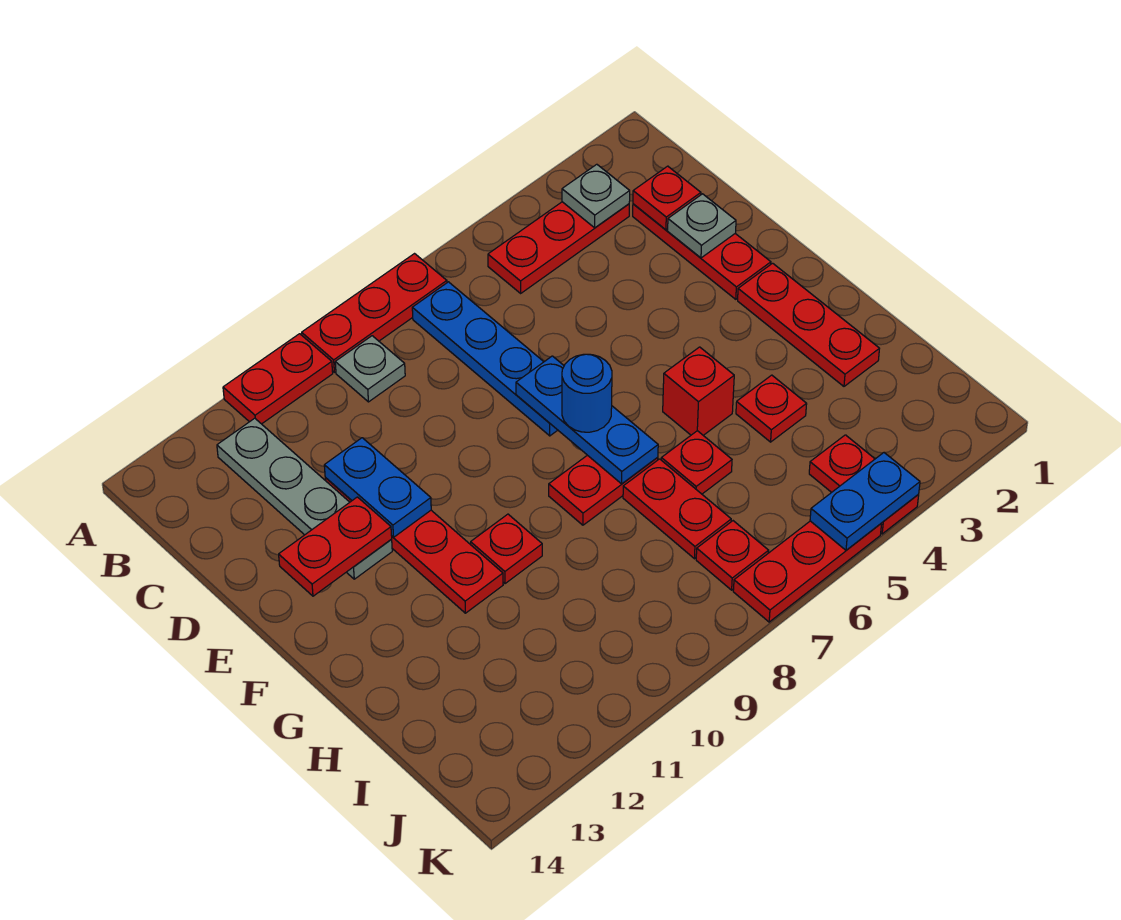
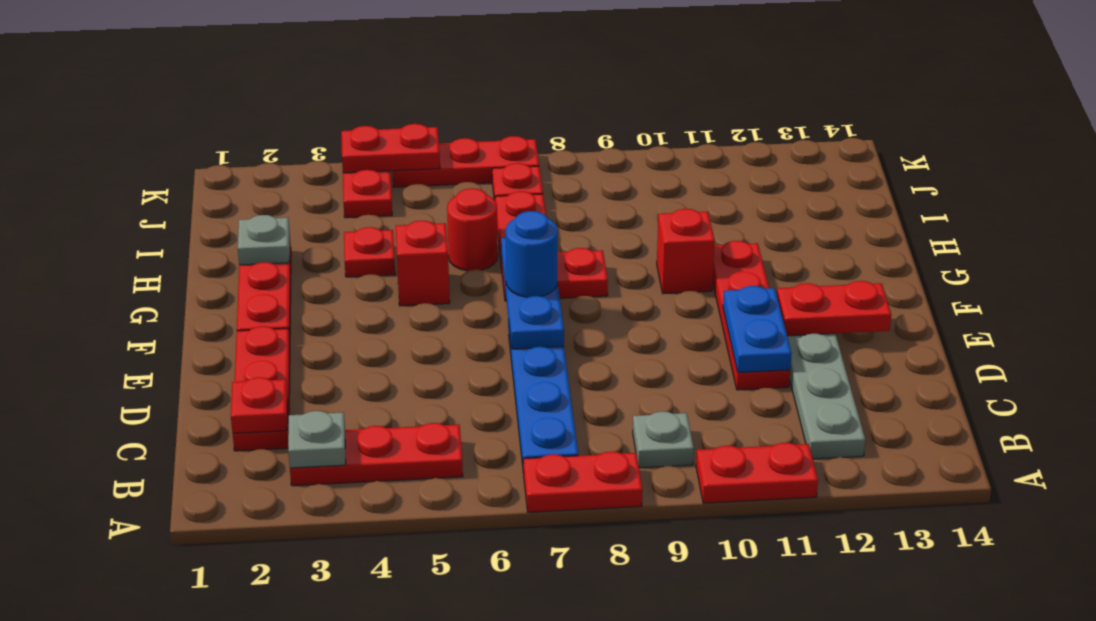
red 1x3 plate [302,254,447,372] -> red 1x2 plate [523,451,642,512]
grey 1x1 plate [668,194,736,258] -> grey 1x1 plate moved to [238,215,290,265]
red 1x1 plate [471,514,542,584] -> red 1x1 brick [657,209,715,294]
red 1x1 plate [661,431,732,494] -> red 1x1 round brick [447,188,498,271]
blue 1x2 plate [810,453,920,550] -> red 1x2 plate [341,124,440,173]

